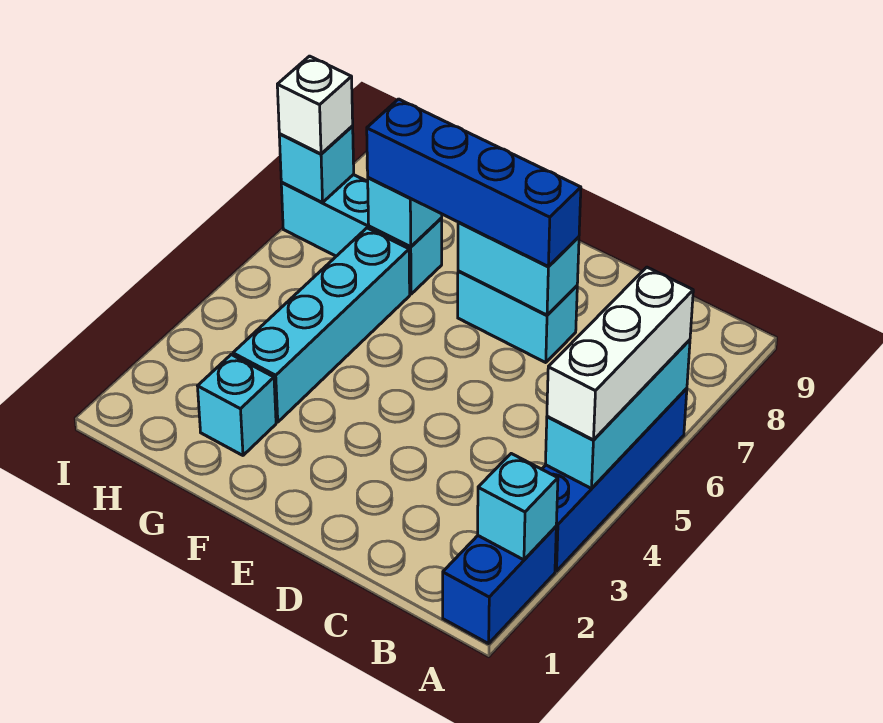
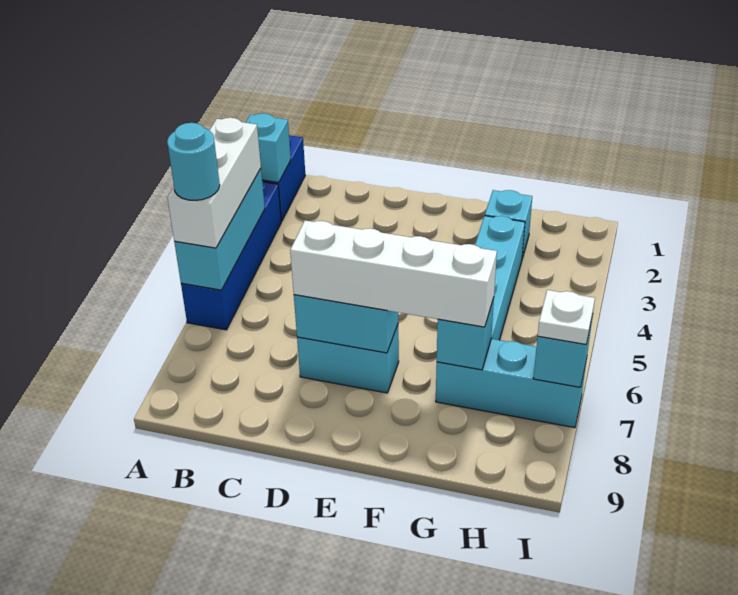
none -> cyan 1x1 round brick [167,123,220,200]
blue 1x4 brick [367,99,581,267] -> white 1x4 brick [290,221,497,327]
white 1x1 brick [277,56,353,154] -> white 1x1 plate [538,290,595,344]

